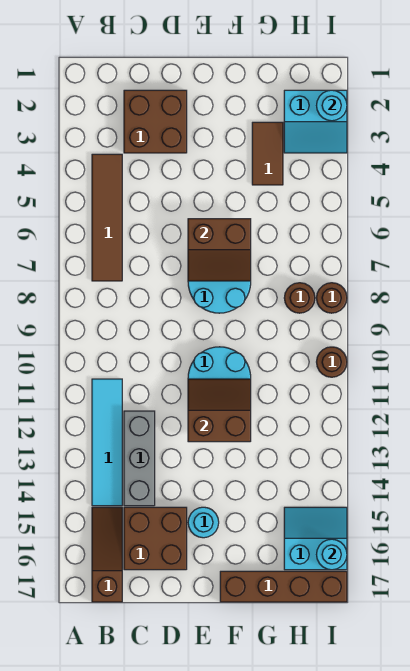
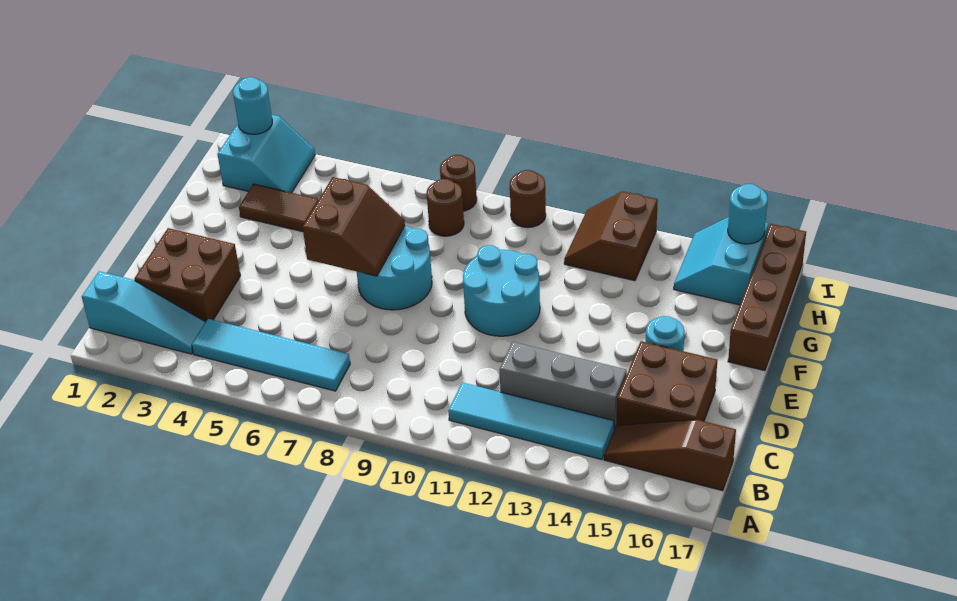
none -> cyan 1x3 slope [82,271,205,354]
brown 1x4 tile [92,154,122,281] -> cyan 1x4 tile [192,319,350,391]
brown 2x2 slope [188,379,251,442] -> brown 2x2 slope moved to [564,191,658,281]

